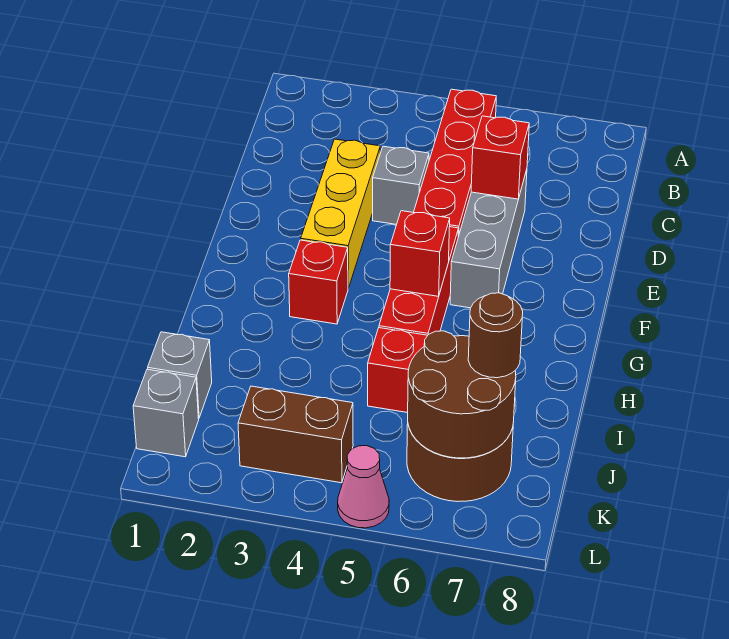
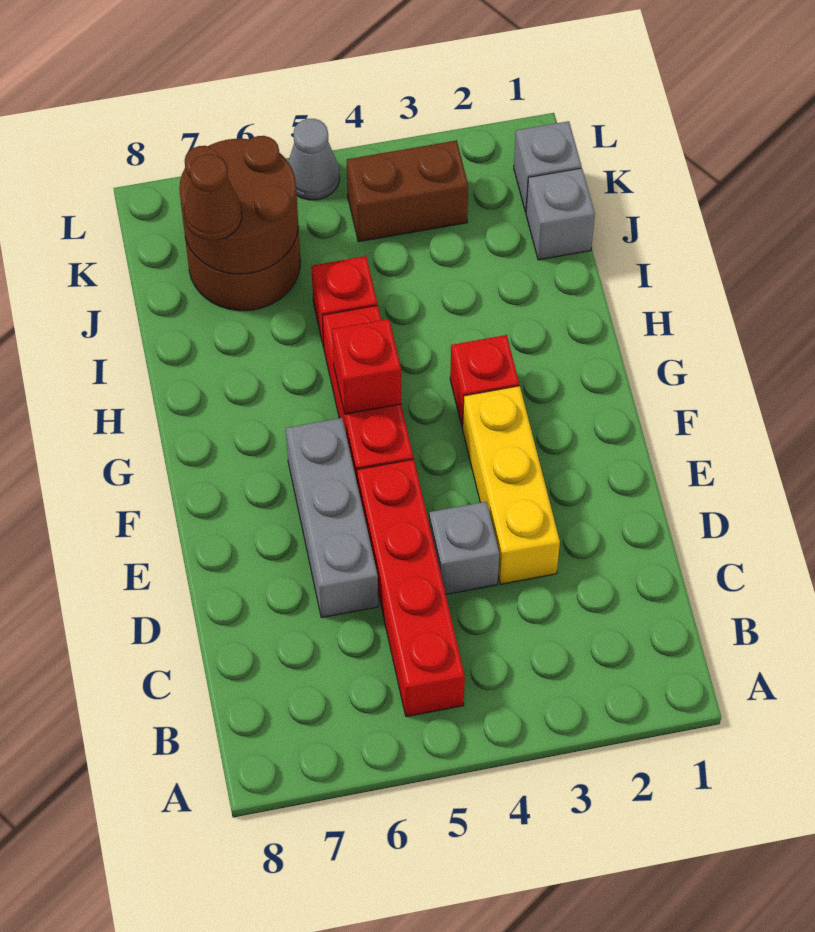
red 1x1 brick [471,116,529,199] -> none
brown 1x1 round brick [468,293,523,378] -> brown 1x1 cone [184,154,242,240]
pink 1x1 cone [338,446,389,528] -> grey 1x1 cone [288,119,340,200]

